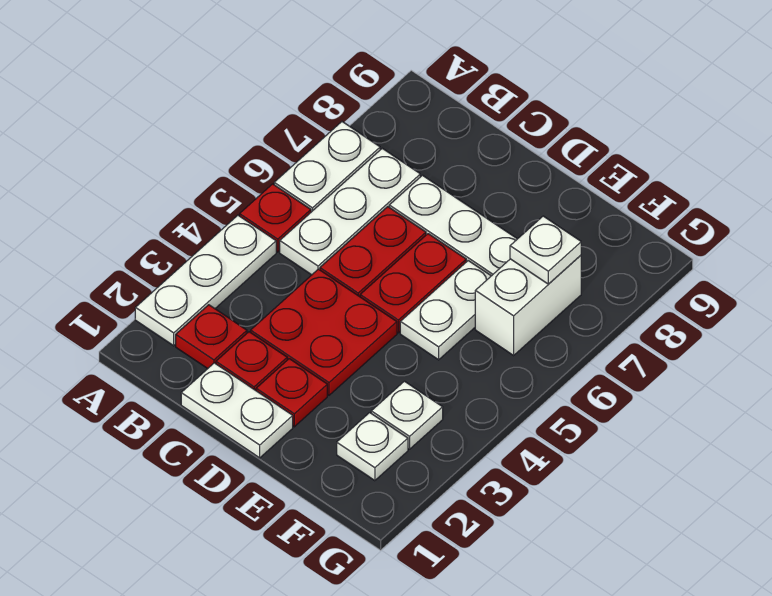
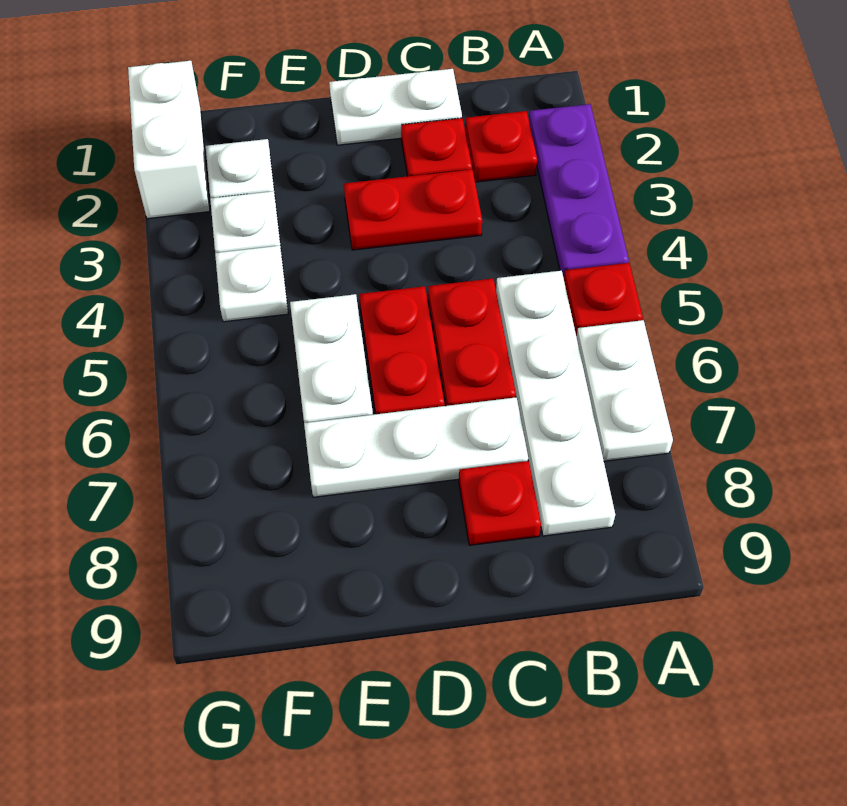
white 1x3 plate [135,215,276,346] -> purple 1x3 plate [529,104,629,278]
white 1x3 plate [280,148,420,275] -> white 1x4 plate [496,271,615,536]
red 2x2 plate [251,269,397,395] -> red 1x2 plate [344,169,482,250]
red 1x1 plate [256,359,327,427] -> red 1x1 plate moved to [459,461,541,545]
white 1x2 brick [475,255,581,355] -> white 1x2 brick moved to [128,61,210,219]
white 1x1 plate [510,216,581,284] -> white 1x1 plate moved to [215,246,288,322]

